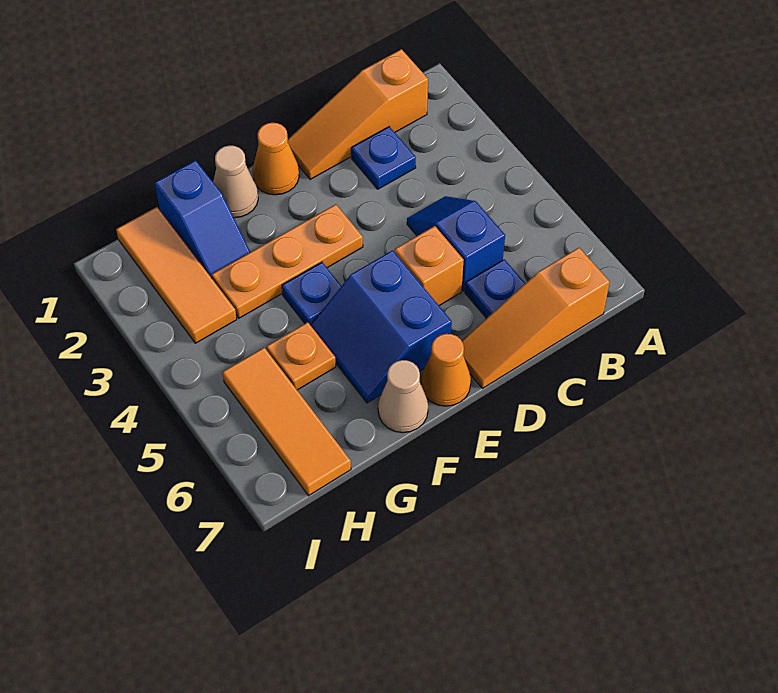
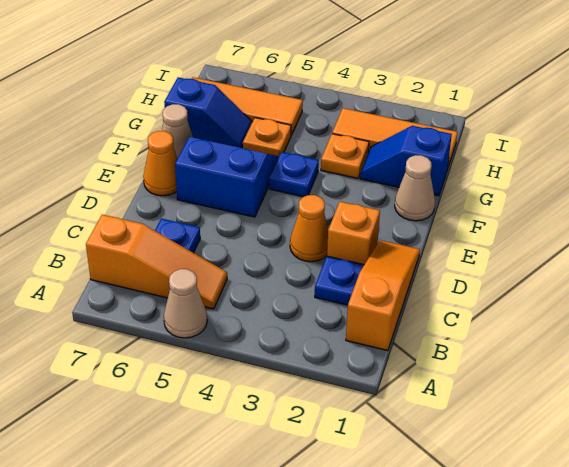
none -> tan 1x1 cone [164,269,207,338]
orange 1x3 slope [462,248,610,388] -> orange 1x3 slope turned to [86,215,227,309]
blue 1x2 slope [407,196,505,291] -> blue 1x2 slope moved to [164,77,252,148]
orange 1x1 brick [395,226,464,305] -> orange 1x1 brick moved to [327,202,380,265]
orange 1x1 cone [253,123,299,195] -> orange 1x1 cone moved to [290,195,328,262]
orange 1x3 plate [212,204,363,318] -> orange 1x1 plate [321,134,369,178]

